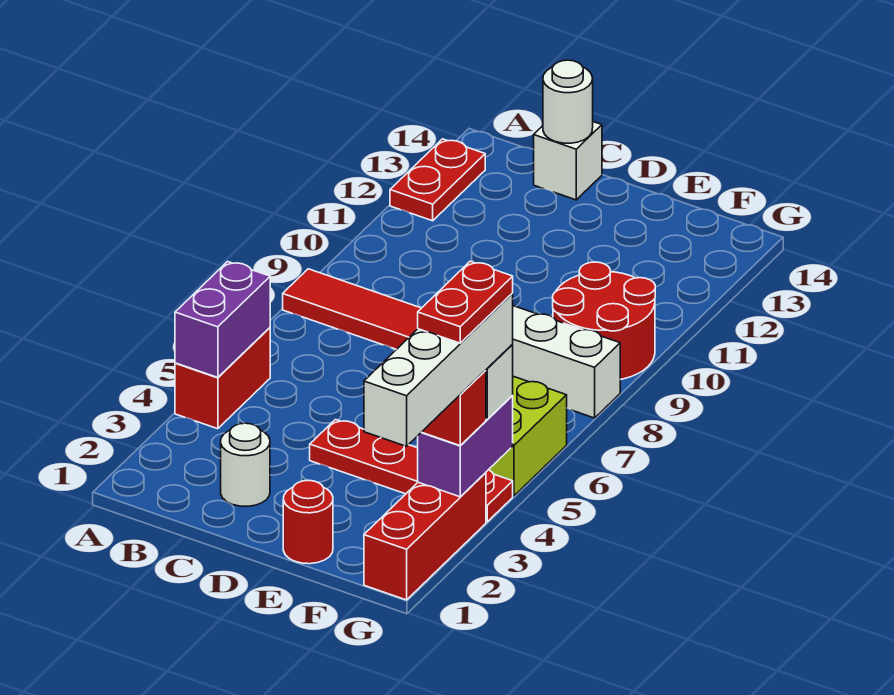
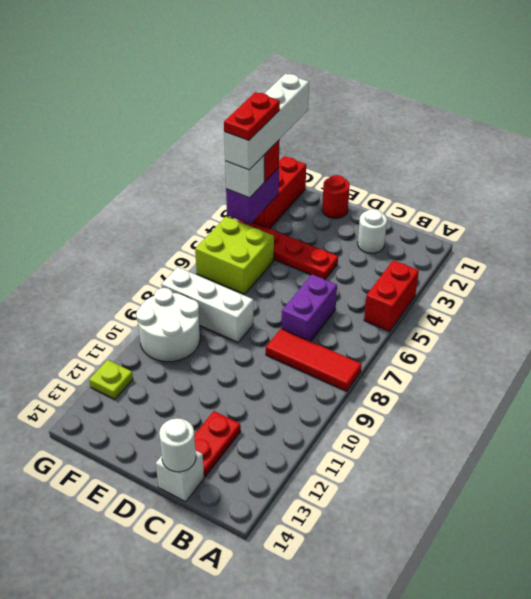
purple 1x2 brick [175,262,270,378] -> purple 1x2 brick moved to [282,274,337,341]
red 1x2 plate [390,139,485,221] -> red 1x2 plate moved to [194,411,241,477]
red 2x2 round brick [553,262,655,380] -> white 2x2 round brick [136,288,200,362]
none -> lime 1x1 plate [89,360,133,399]

